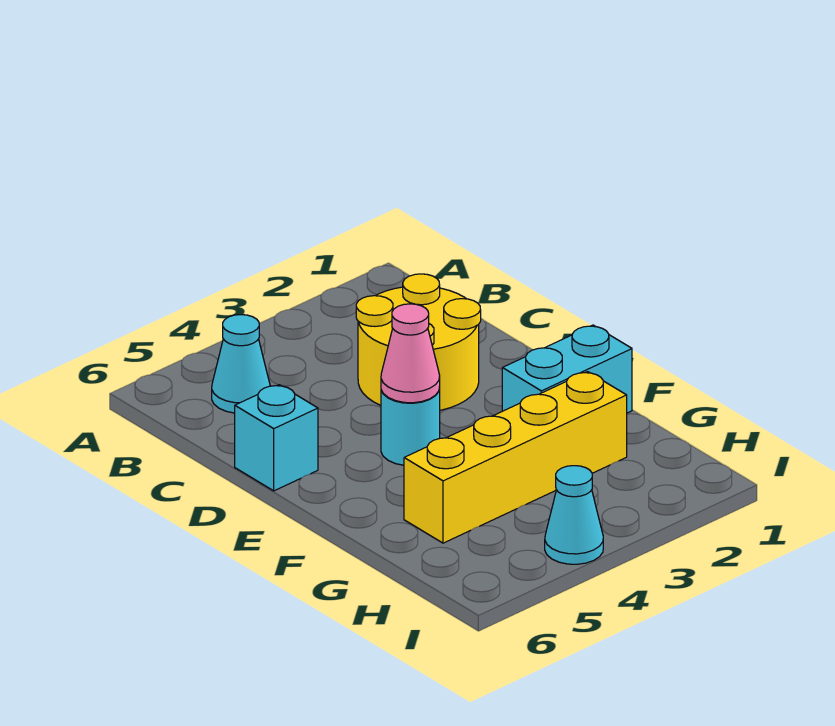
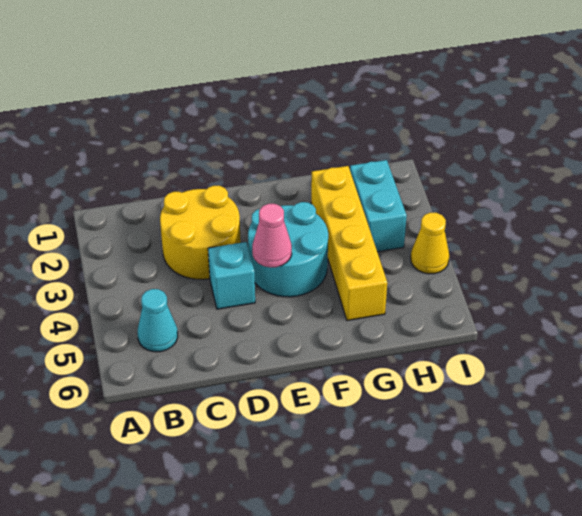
cyan 1x1 brick [235,385,318,491] -> cyan 1x1 brick moved to [208,242,255,309]
cyan 1x1 round brick [381,387,440,465] -> cyan 2x2 round brick [248,202,328,297]
cyan 1x2 brick [502,325,632,413] -> cyan 1x2 brick moved to [350,160,407,252]
cyan 1x1 cone [545,466,603,564] -> yellow 1x1 cone [411,213,449,274]

